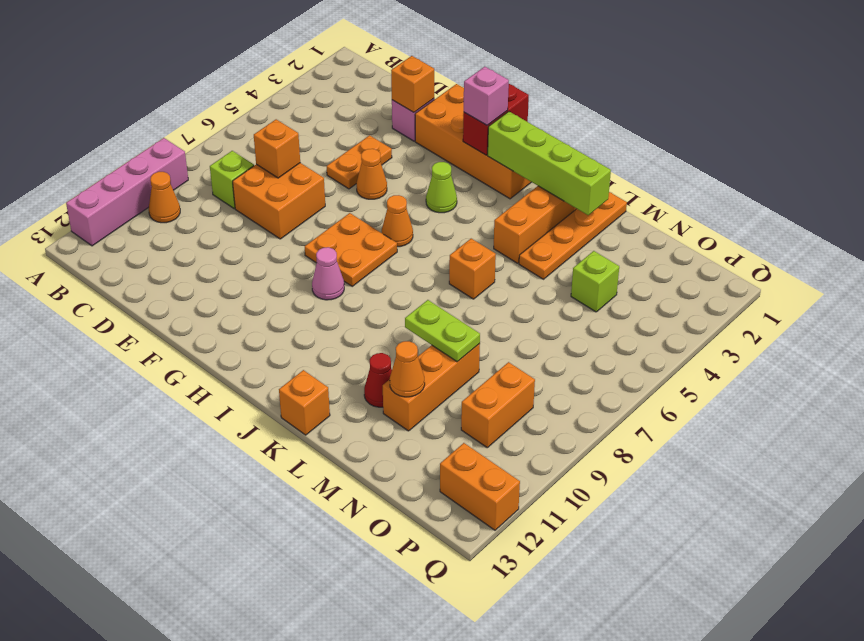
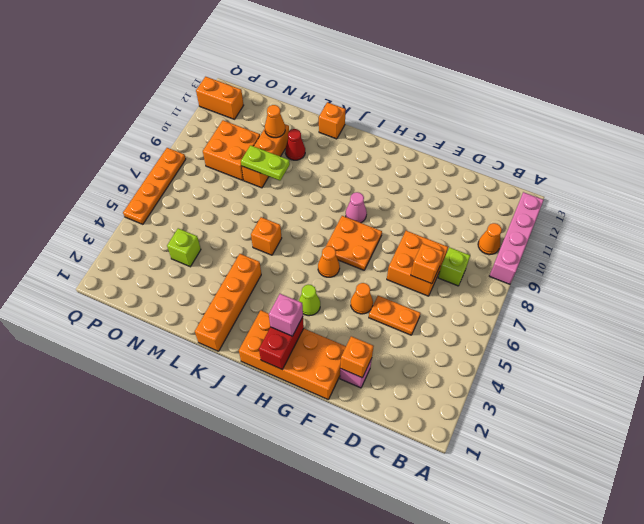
orange 1x2 plate [327,135,392,189] -> orange 1x2 plate turned to [369,296,420,335]
lime 1x4 brick [488,112,611,215] -> none
orange 1x4 plate [519,192,627,279] -> orange 1x4 plate moved to [123,148,186,224]
orange 1x2 brick [461,362,535,448] -> orange 2x2 brick [203,120,260,180]

